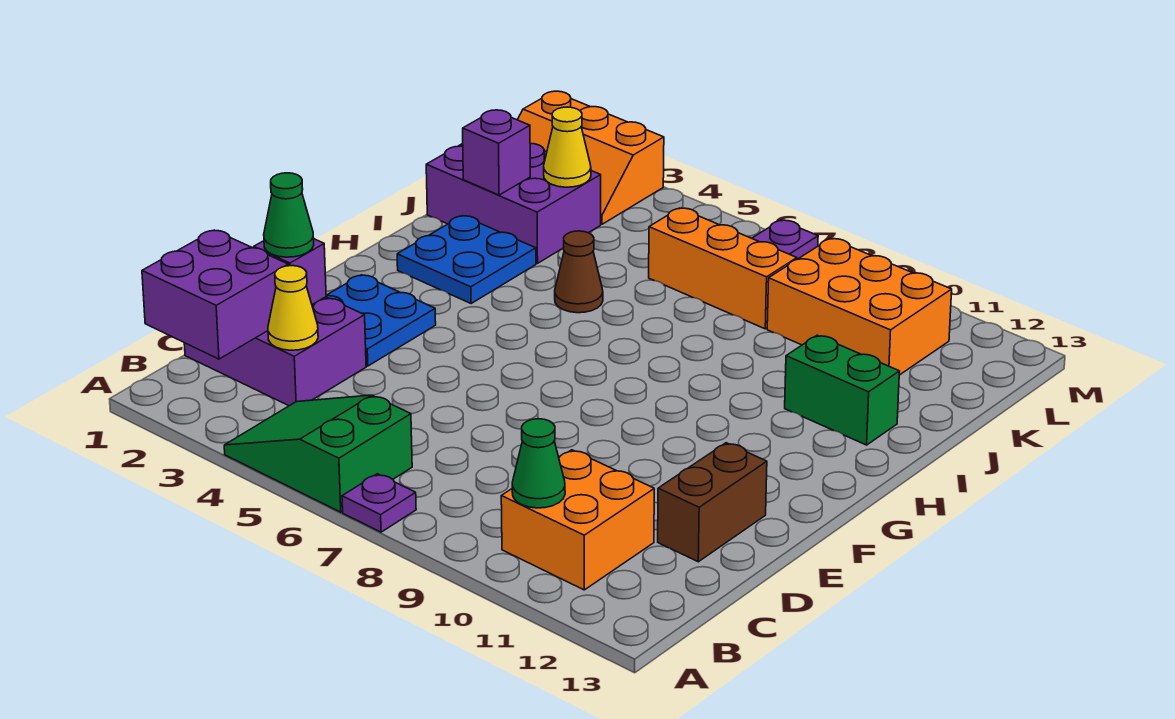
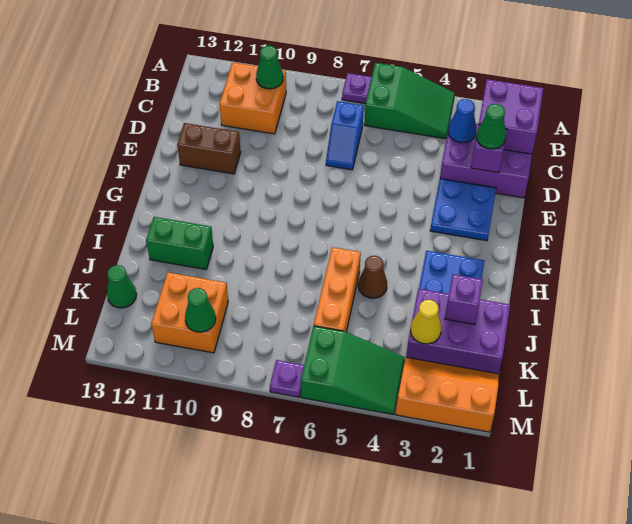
yellow 1x1 cone [268,266,318,350] -> blue 1x1 cone [448,99,476,143]
none -> blue 1x2 slope [326,101,364,170]
brown 1x2 brick [658,443,767,562] -> brown 1x2 brick turned to [177,123,241,174]
orange 1x3 brick [649,208,797,329] -> orange 1x3 brick turned to [314,247,361,332]
orange 2x3 brick [767,238,952,375] -> orange 2x2 brick [151,272,228,353]
none -> green 1x1 cone [107,265,137,308]
none -> green 2x3 slope [301,326,405,415]
none -> green 1x1 cone [185,288,216,332]

